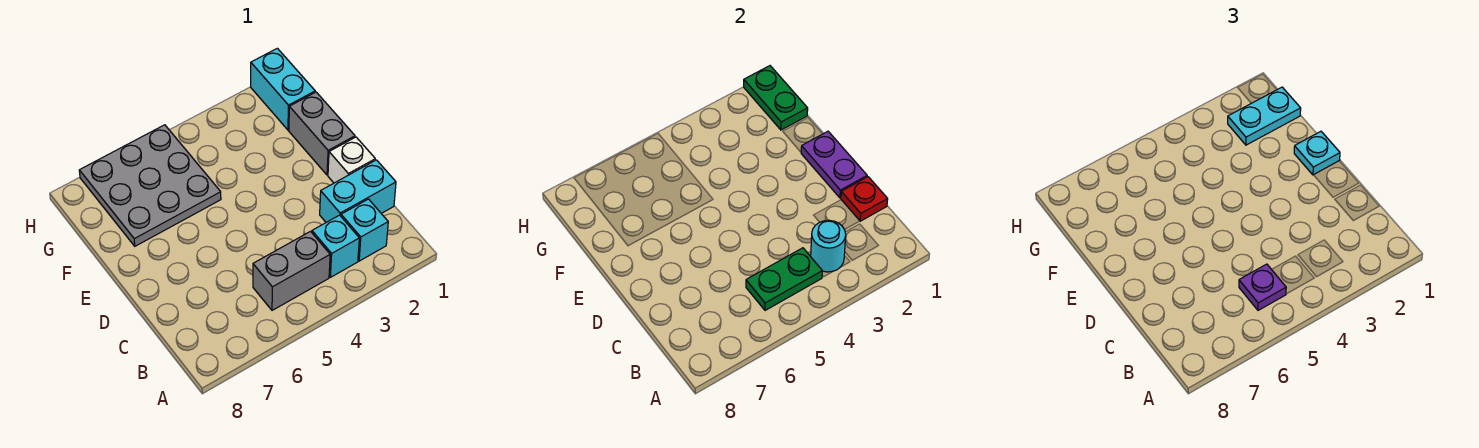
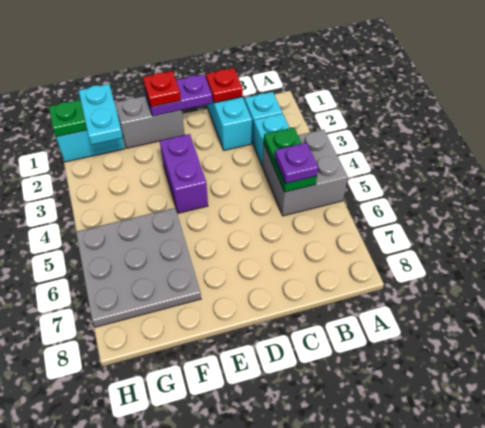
cyan 1x1 round brick [811,220,846,272] -> none
grey 1x2 brick [253,232,330,310] -> grey 2x2 brick [262,129,348,216]
white 1x1 brick [328,137,375,183] -> none
cyan 1x1 plate [1294,132,1340,175] -> red 1x1 plate [143,71,181,107]
none -> purple 1x2 brick [160,134,208,213]

